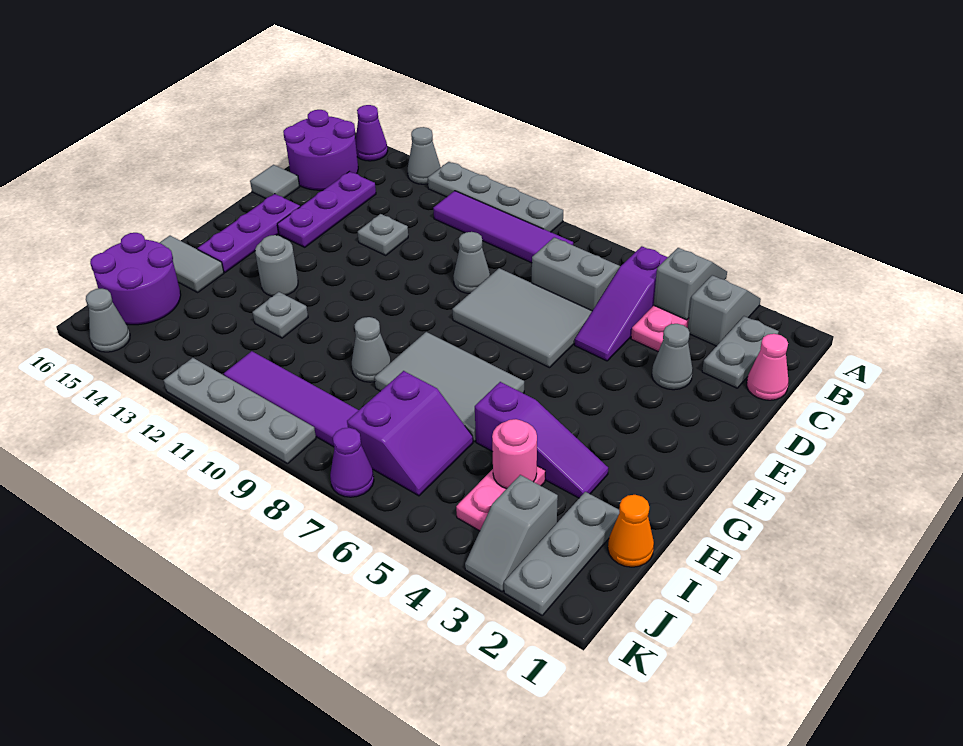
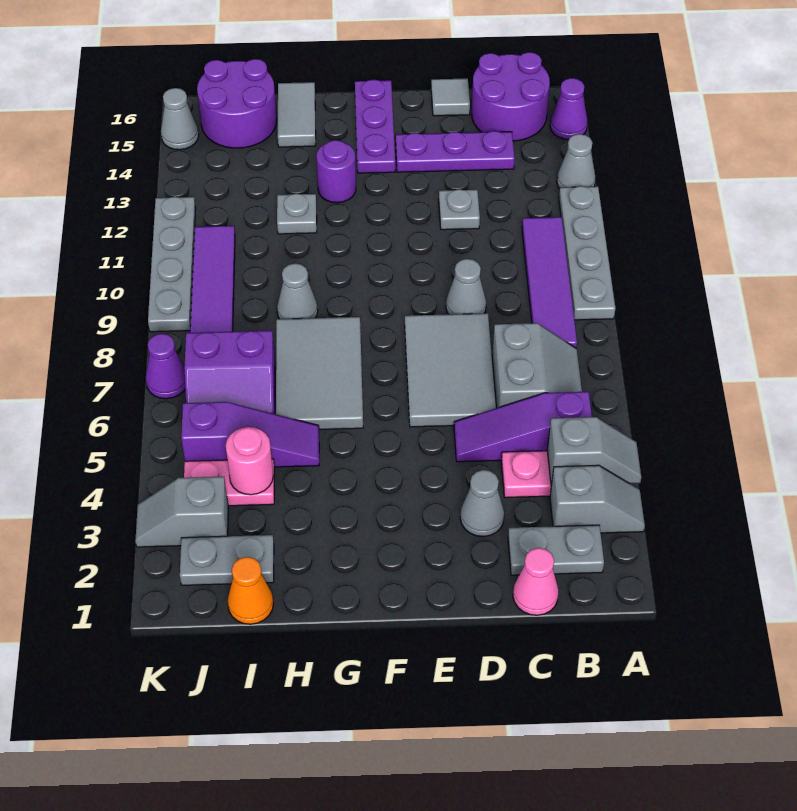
purple 1x3 plate [198,194,300,272] -> purple 1x3 plate turned to [355,79,395,173]
grey 1x1 round brick [255,235,298,296] -> purple 1x1 round brick [316,140,356,203]
purple 1x3 slope [475,382,608,498] -> purple 1x3 slope turned to [181,402,319,467]
grey 1x3 plate [504,492,619,615] -> grey 1x2 plate [180,535,274,585]

